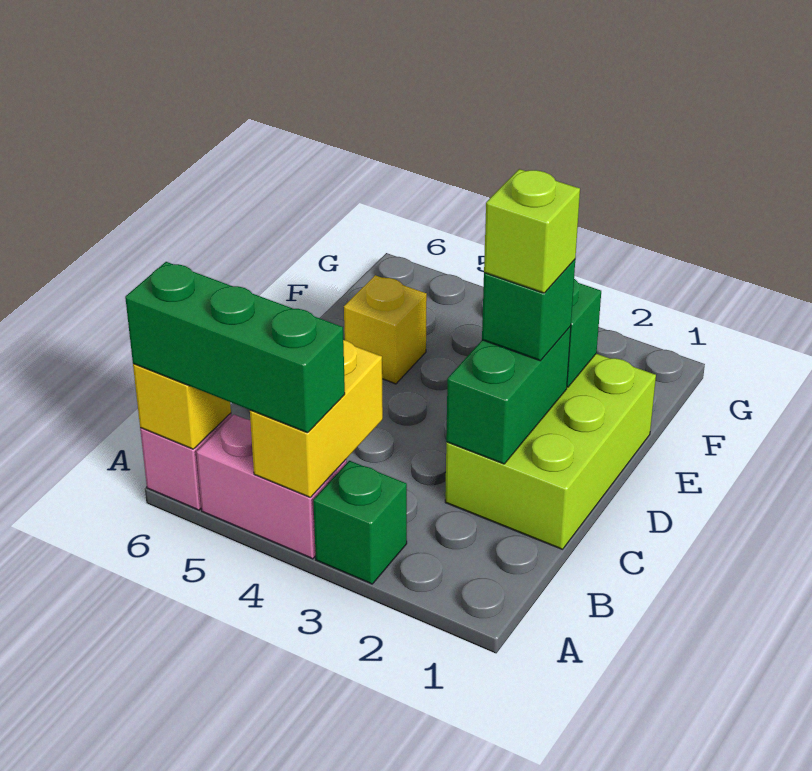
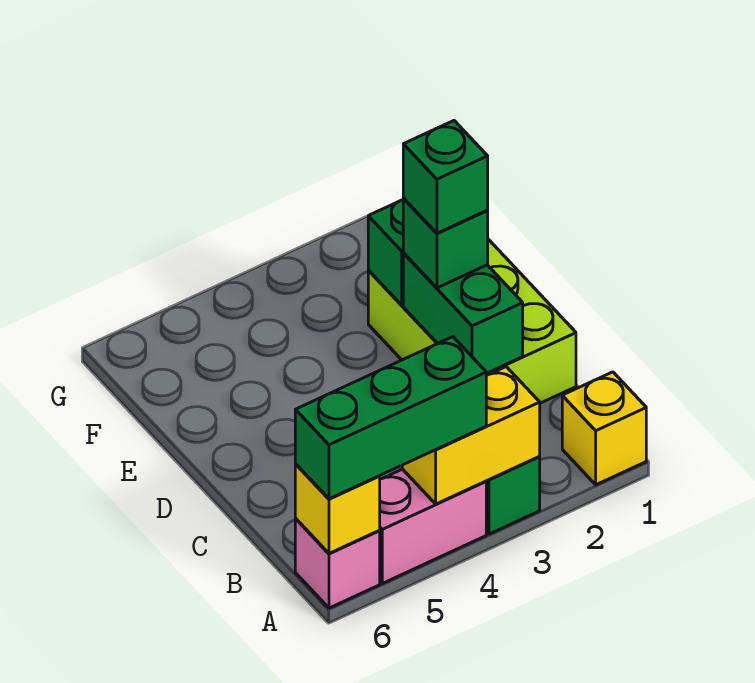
yellow 1x2 brick [250,340,383,497] -> yellow 1x2 brick turned to [402,367,540,504]
lime 1x1 brick [484,169,580,293] -> green 1x1 brick [403,121,488,233]
yellow 1x1 brick [344,275,427,384] -> yellow 1x1 brick moved to [562,372,646,485]

